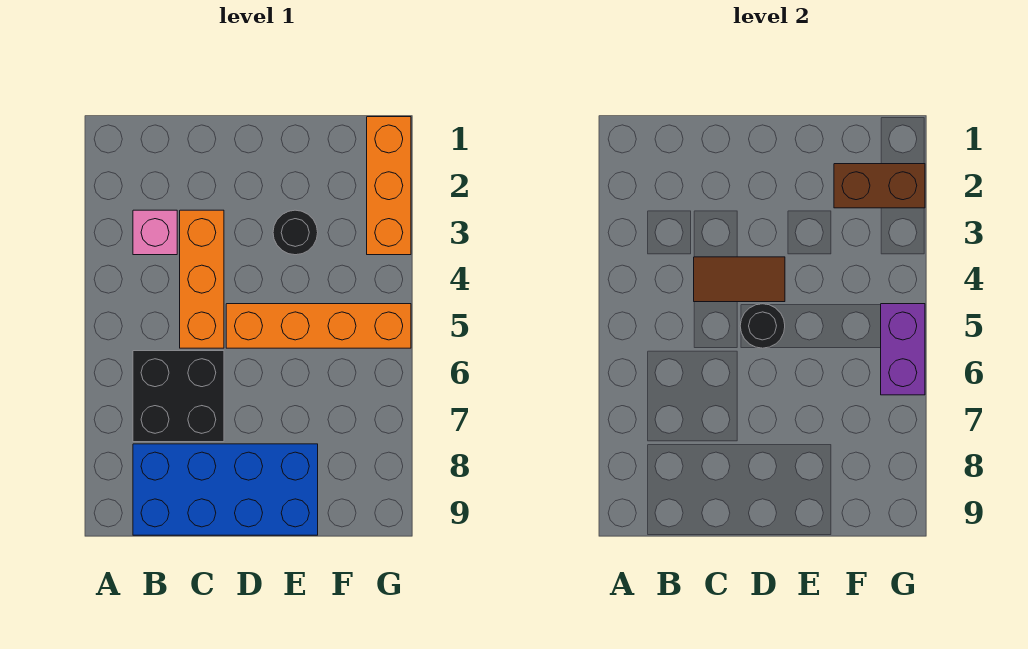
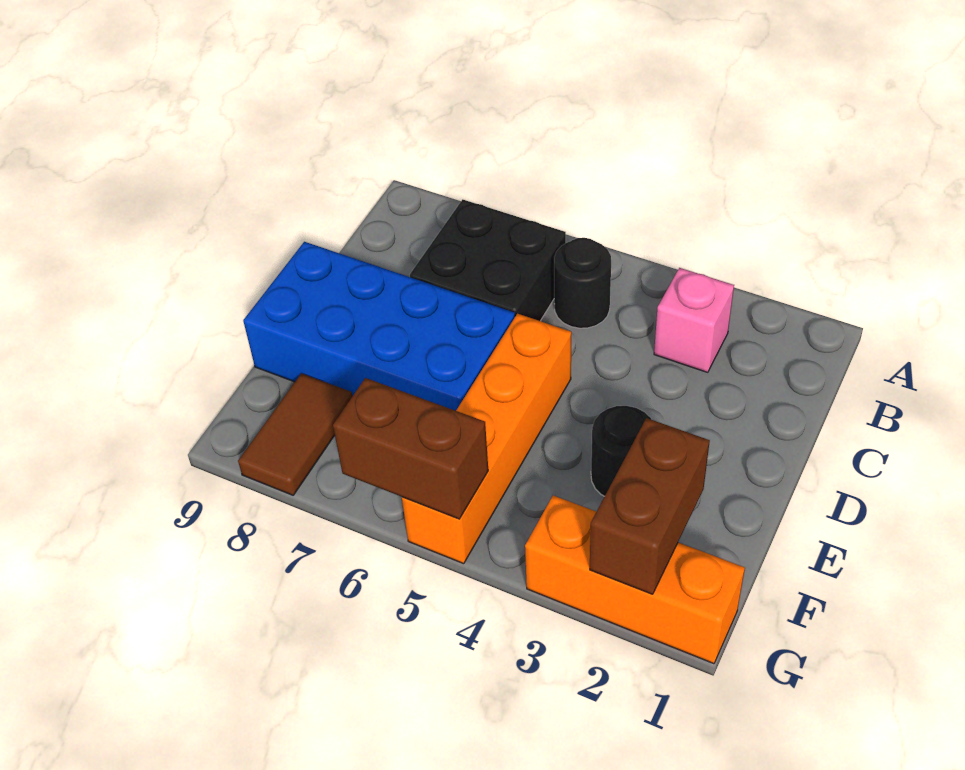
blue 2x4 brick [133,444,318,535] -> blue 2x4 brick turned to [243,242,515,411]
orange 1x3 brick [180,210,224,348] -> none
brown 1x2 tile [694,257,785,302] -> brown 1x2 tile moved to [238,373,352,495]
black 1x1 round brick [740,304,785,348] -> black 1x1 round brick moved to [554,238,611,328]
purple 1x2 brick [881,304,925,395] -> brown 1x2 brick [333,378,488,519]

